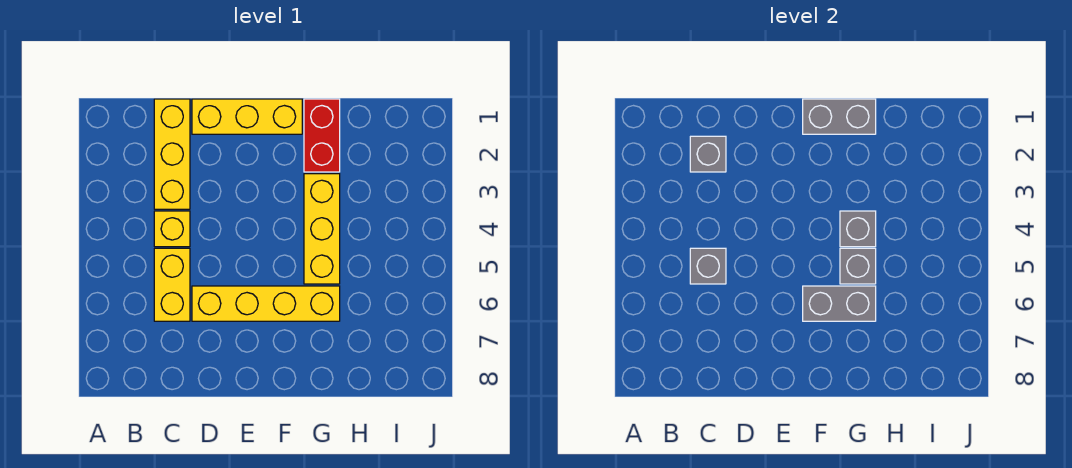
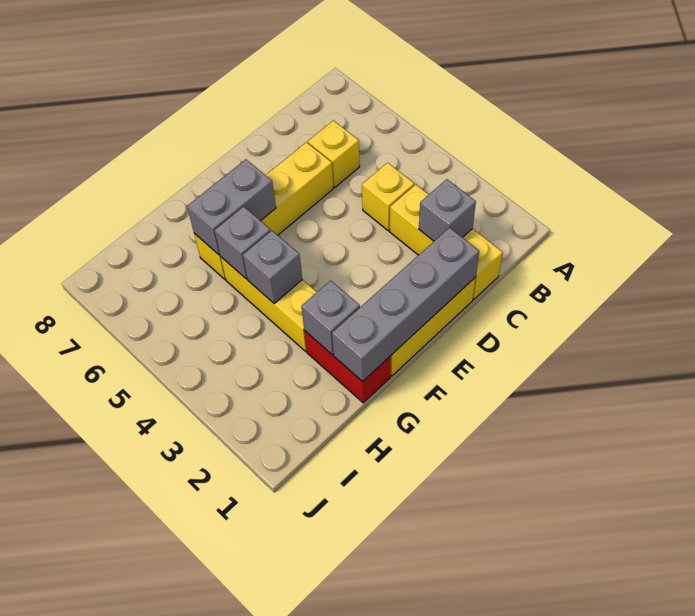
yellow 1x2 brick [154,248,190,321] -> yellow 1x1 brick [308,120,360,187]
grey 1x1 brick [690,248,726,284] -> grey 1x1 brick moved to [301,280,360,355]
grey 1x2 brick [803,99,876,134] -> grey 1x4 brick [332,227,479,382]

